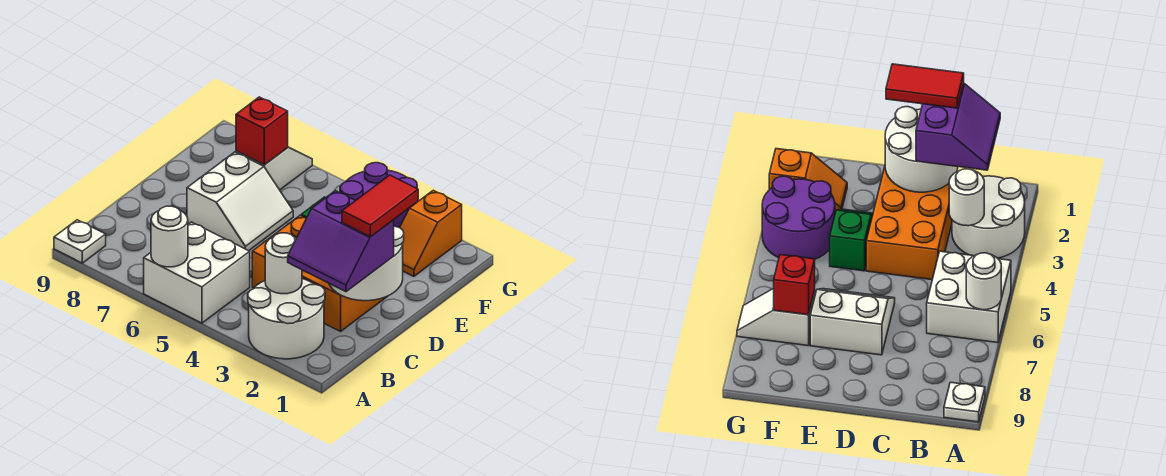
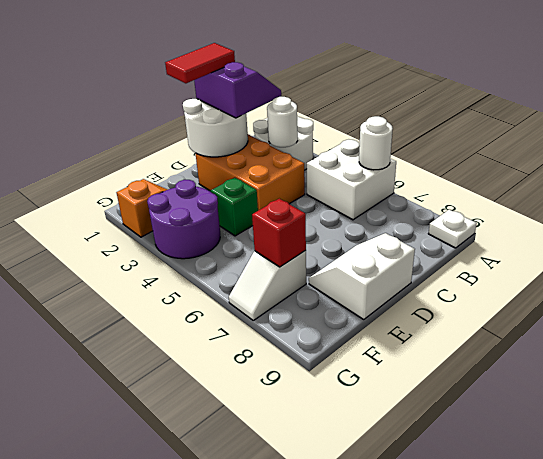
white 2x2 slope [187,152,293,251] -> white 2x2 slope moved to [309,233,415,319]

